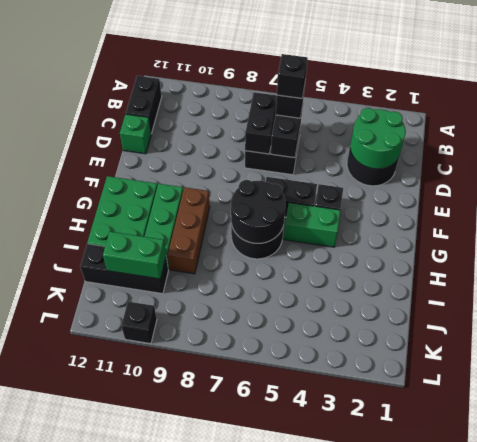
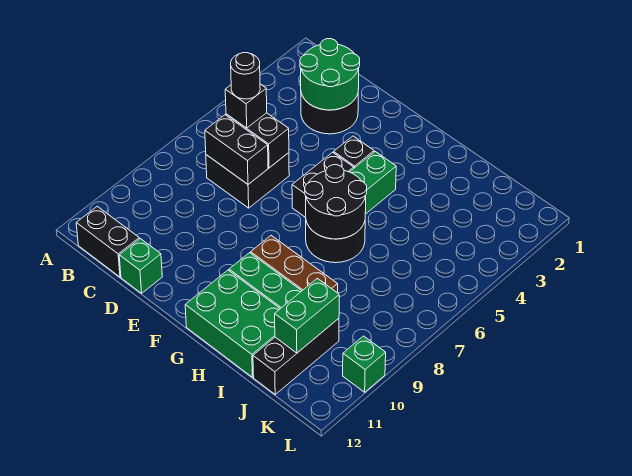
black 1x1 brick [277,54,308,98] -> black 1x1 round brick [231,53,260,99]
black 1x1 brick [121,301,157,344] -> green 1x1 brick [343,336,386,392]

